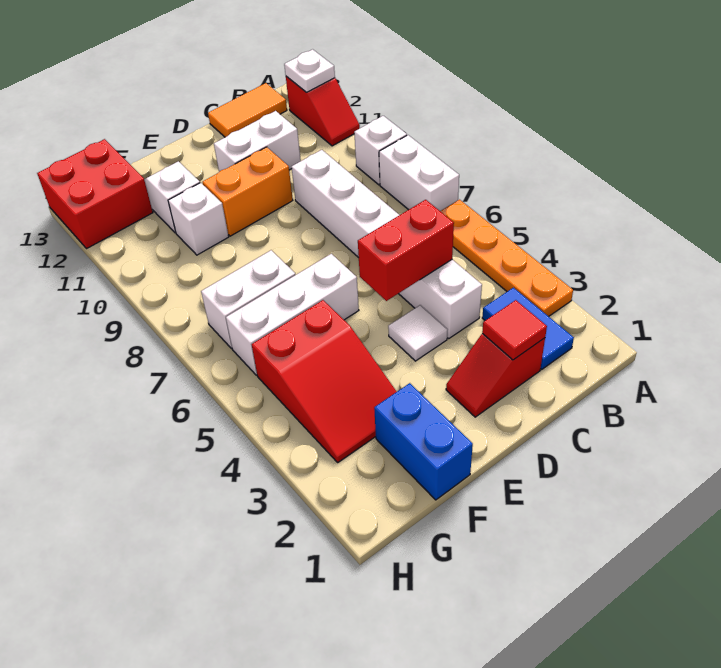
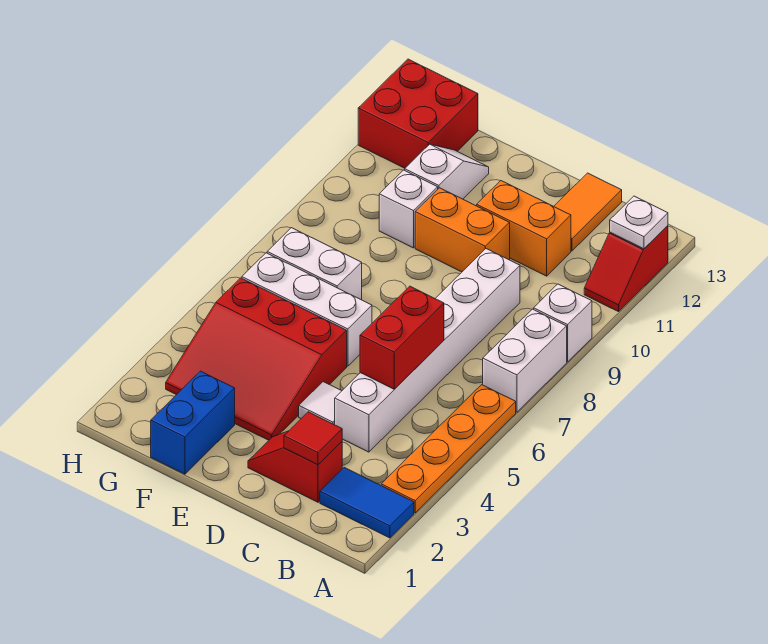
blue 1x2 tile [482,288,574,369] -> blue 1x2 tile turned to [320,468,414,538]
orange 1x2 tile [208,83,287,137] -> orange 1x2 tile turned to [554,173,622,251]
red 1x2 brick [358,200,454,301] -> red 1x2 brick turned to [360,286,444,389]
white 1x2 brick [214,111,301,172] -> orange 1x2 brick [477,181,571,276]
red 2x3 slope [252,300,397,462] -> red 3x3 slope [166,278,347,440]

